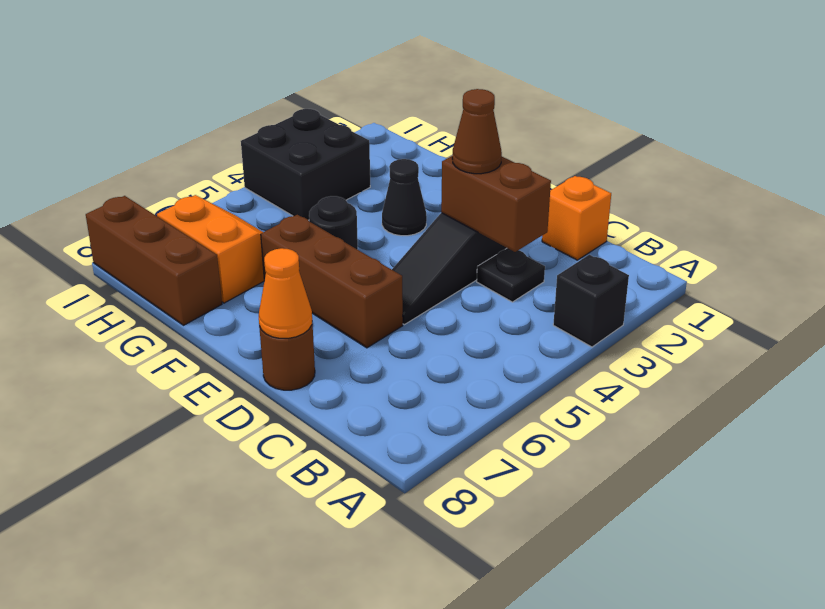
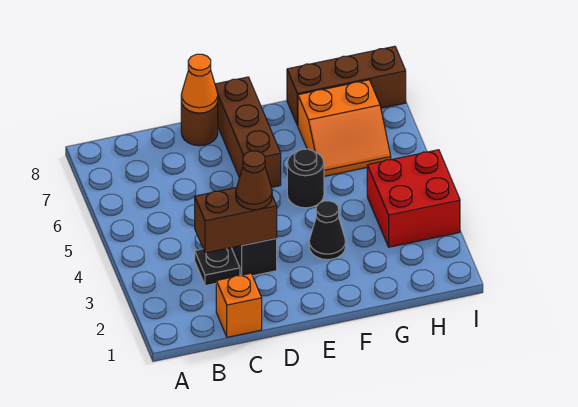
black 1x1 brick [553,255,629,347] -> none
brown 1x3 brick [261,215,403,348] -> brown 1x3 brick turned to [215,77,281,187]
black 2x2 brick [241,109,370,220] -> red 2x2 brick [367,150,460,247]

